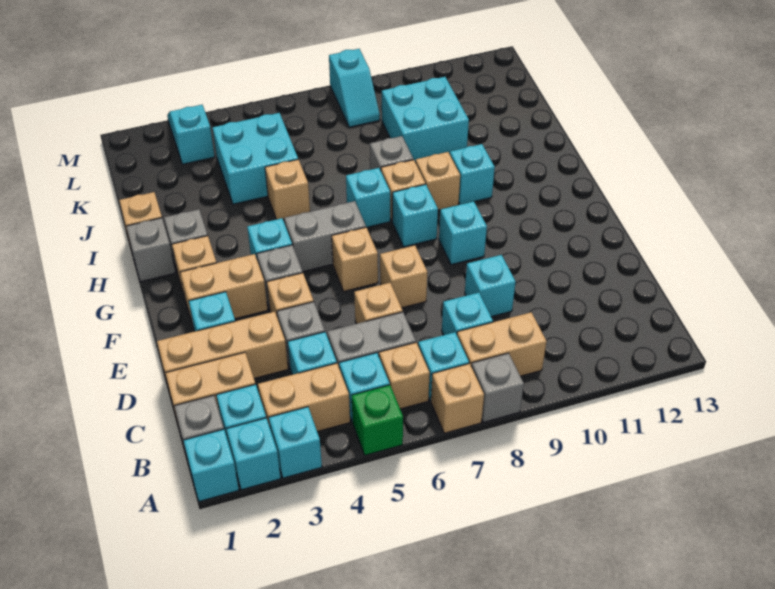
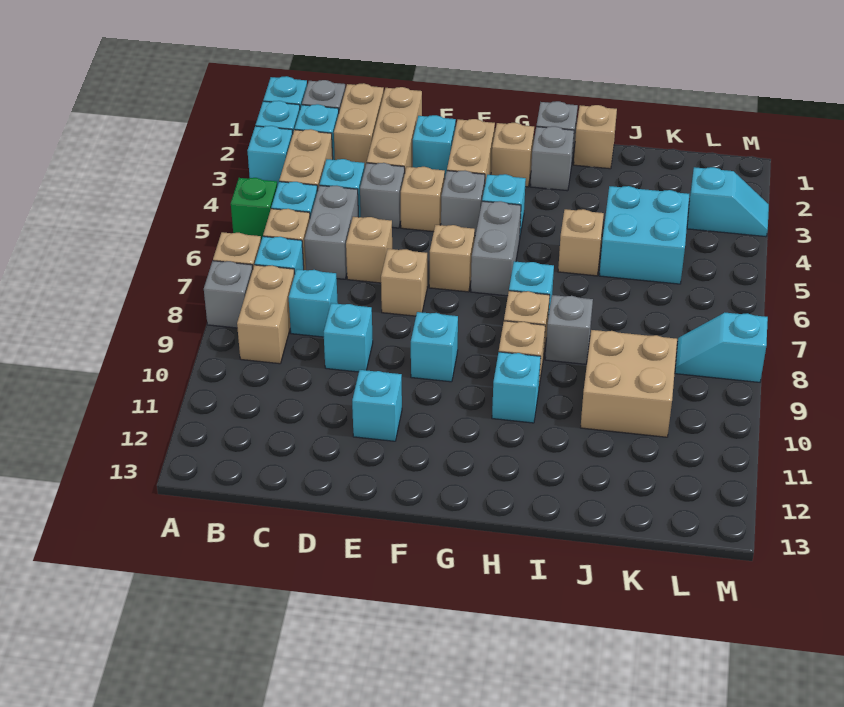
cyan 1x1 brick [392,184,438,247] -> cyan 1x1 brick moved to [352,370,402,441]
cyan 2x2 brick [382,77,469,162] -> tan 2x2 brick [581,330,677,437]

